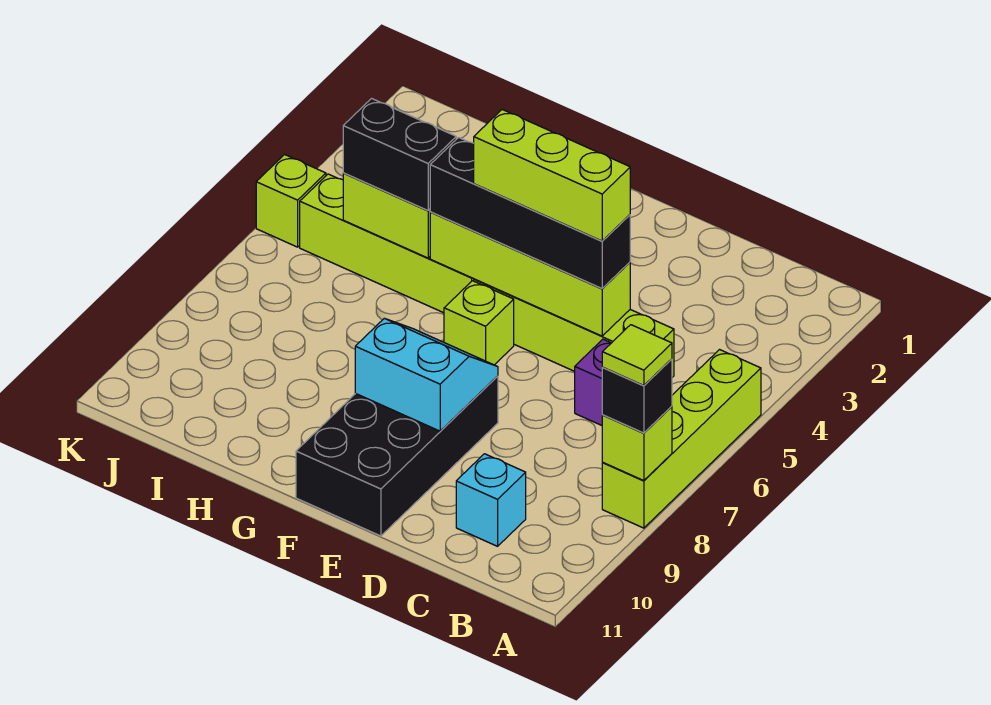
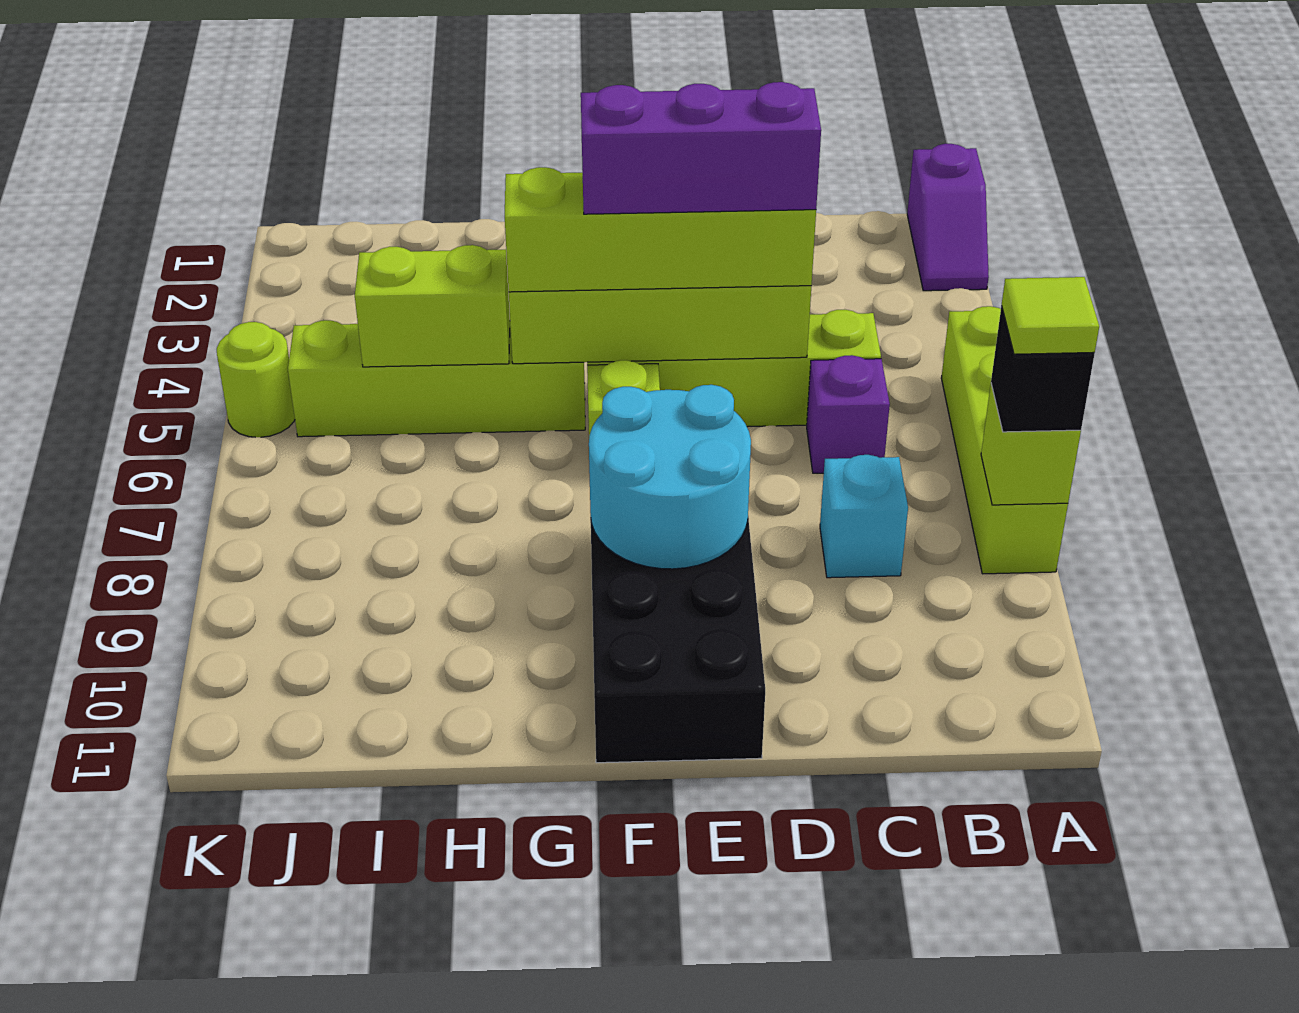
none -> purple 1x2 slope [907,144,989,291]
cyan 1x1 brick [456,454,526,546] -> cyan 1x1 brick moved to [820,455,908,578]
black 1x4 brick [430,138,630,288] -> lime 1x4 brick [505,167,816,292]
lime 1x3 brick [474,110,630,241] -> purple 1x3 brick [581,82,821,214]
cyan 2x2 slope [355,318,498,431] -> cyan 2x2 round brick [589,385,751,569]
black 1x2 brick [343,99,456,210] -> none
lime 1x1 brick [256,155,326,247] -> lime 1x1 round brick [217,322,295,437]

